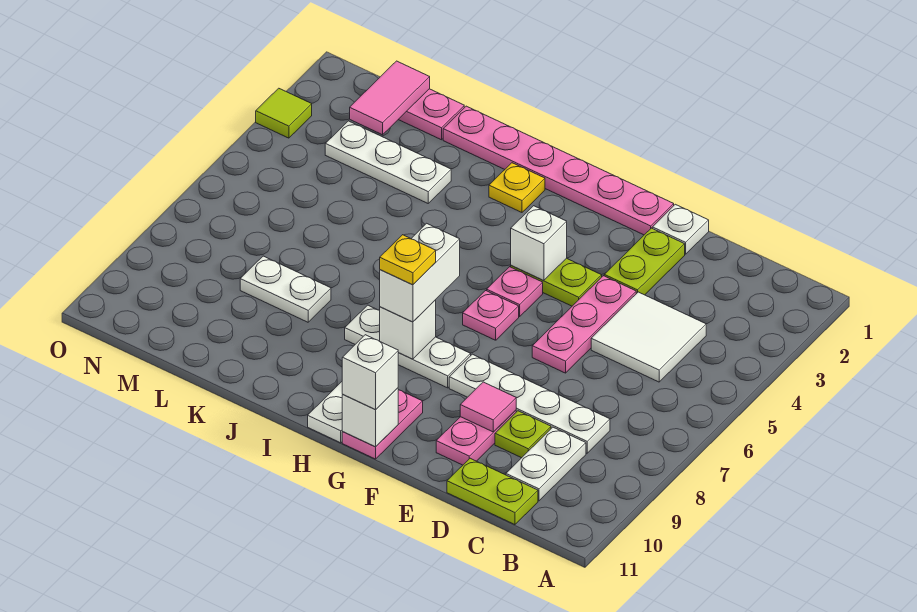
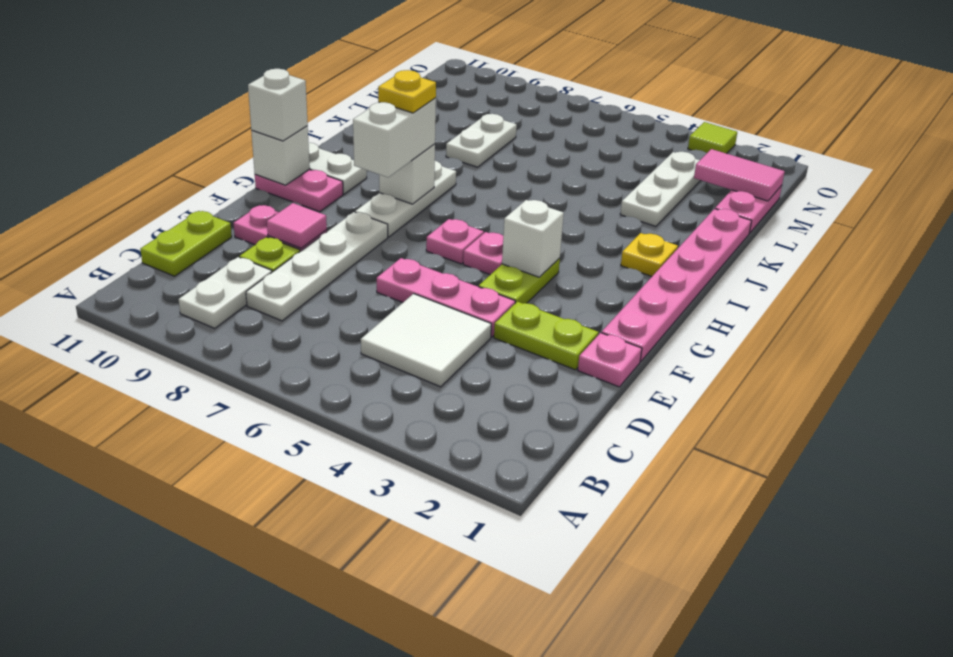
white 1x2 plate [506,427,586,501] -> white 1x2 plate turned to [179,257,272,329]
white 1x1 plate [652,204,709,254] -> pink 1x1 plate [578,333,642,387]
white 1x2 brick [380,223,460,322] -> white 1x2 brick turned to [353,98,436,177]

